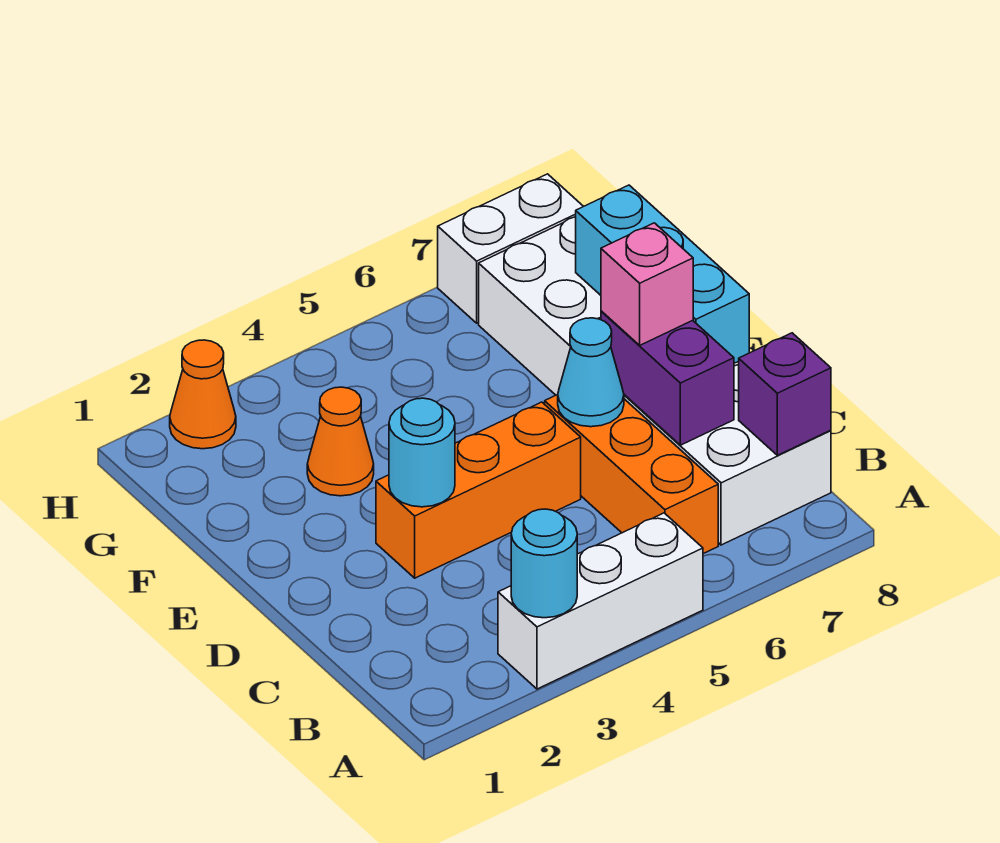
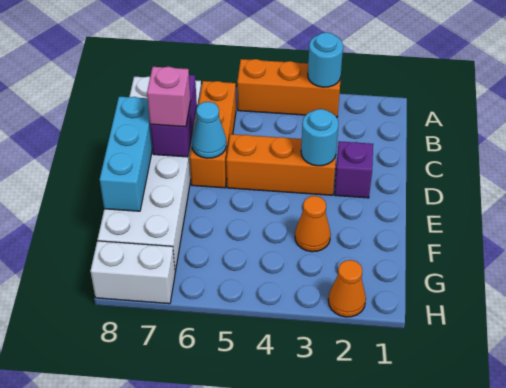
white 1x3 brick [498,513,703,689] -> orange 1x3 brick [237,59,341,117]
purple 1x1 brick [739,333,831,455] -> purple 1x1 brick moved to [335,141,373,198]

